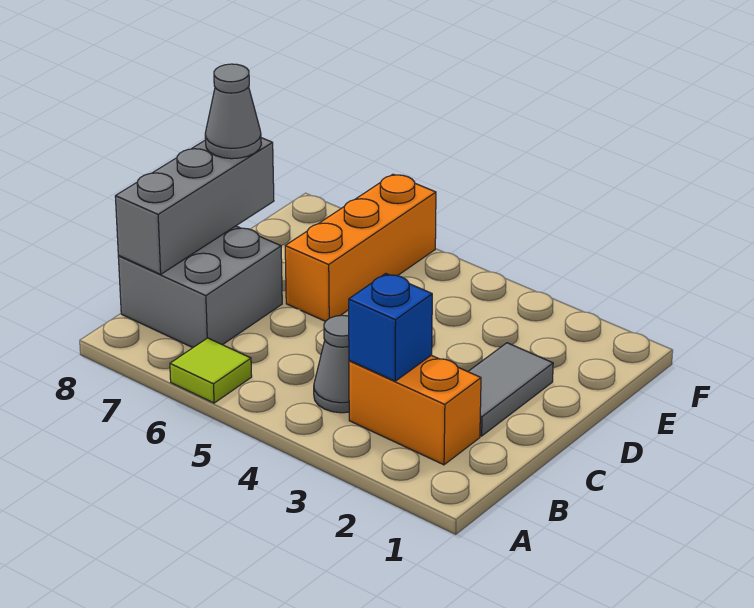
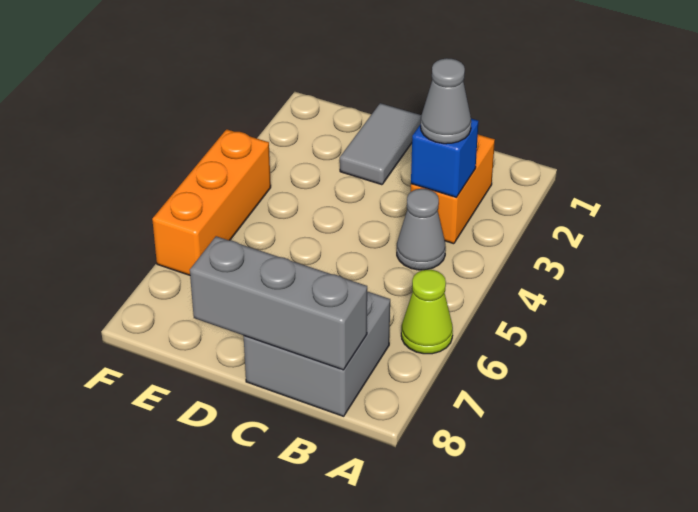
lime 1x1 tile [170,338,252,403] -> lime 1x1 cone [401,270,453,354]
grey 1x2 tile [468,343,553,436] -> grey 1x2 tile turned to [340,103,421,185]
orange 1x3 brick [285,174,436,321] -> orange 1x3 brick turned to [152,129,271,275]
grey 1x1 cone [205,64,261,159] -> grey 1x1 cone moved to [421,58,471,144]

